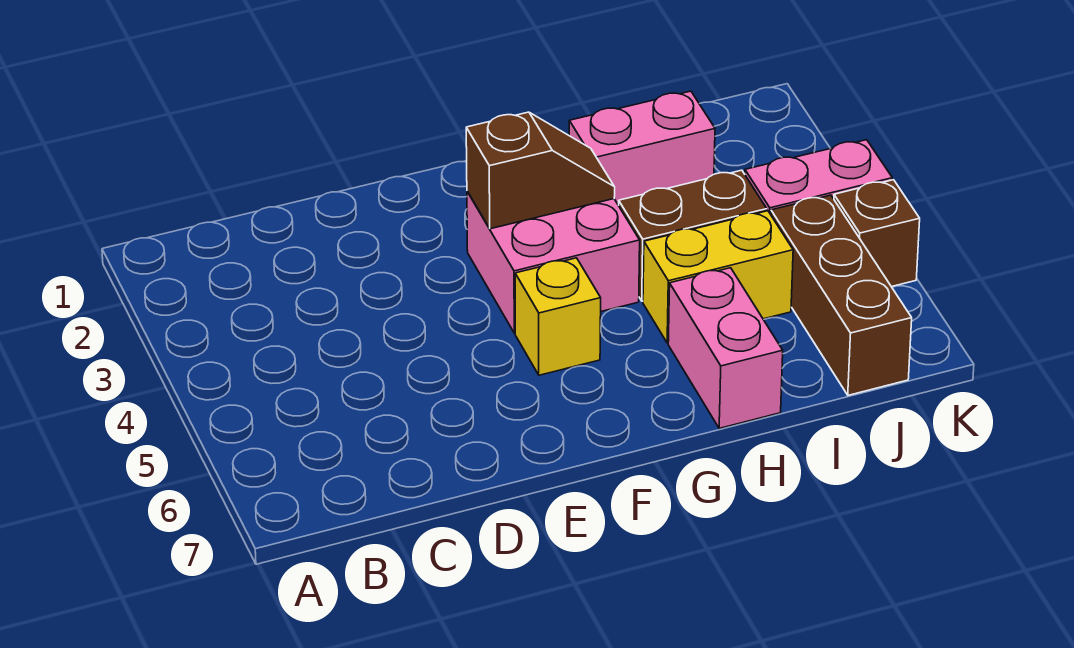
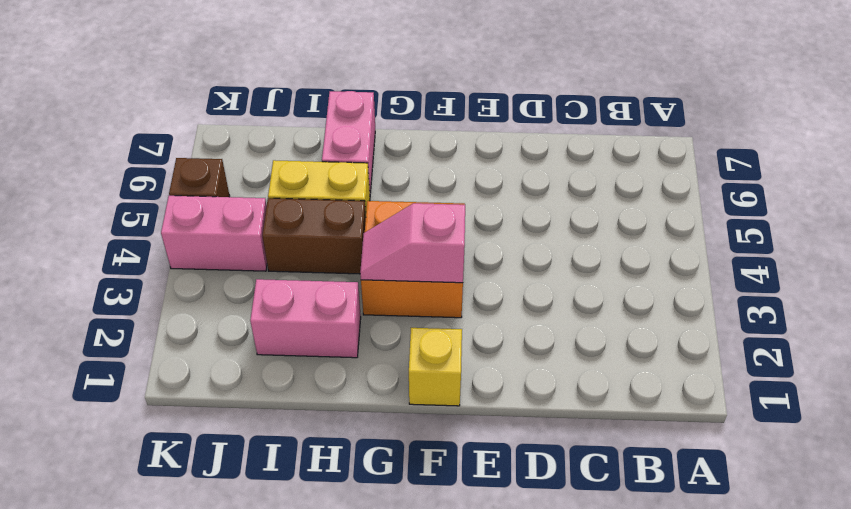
pink 2x2 brick [467,191,640,333] -> orange 2x2 brick [361,201,465,318]
brown 1x2 slope [466,112,615,229] -> pink 1x2 slope [360,203,465,283]
yellow 1x1 brick [515,258,601,375] -> yellow 1x1 brick moved to [409,328,462,406]
brown 1x3 brick [771,195,912,395] -> none

